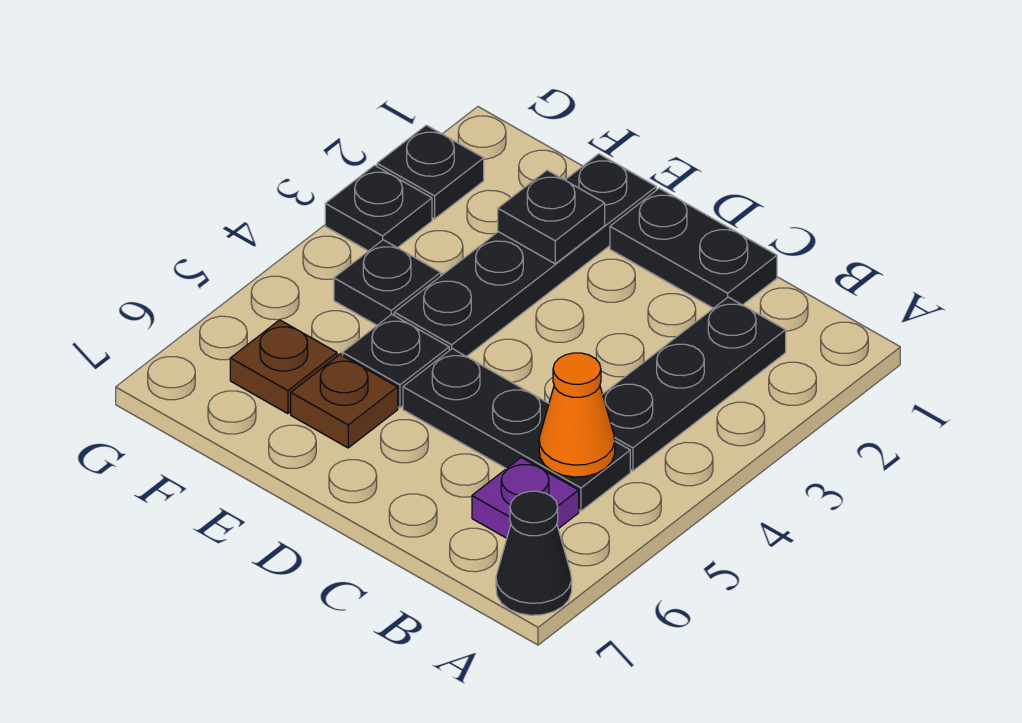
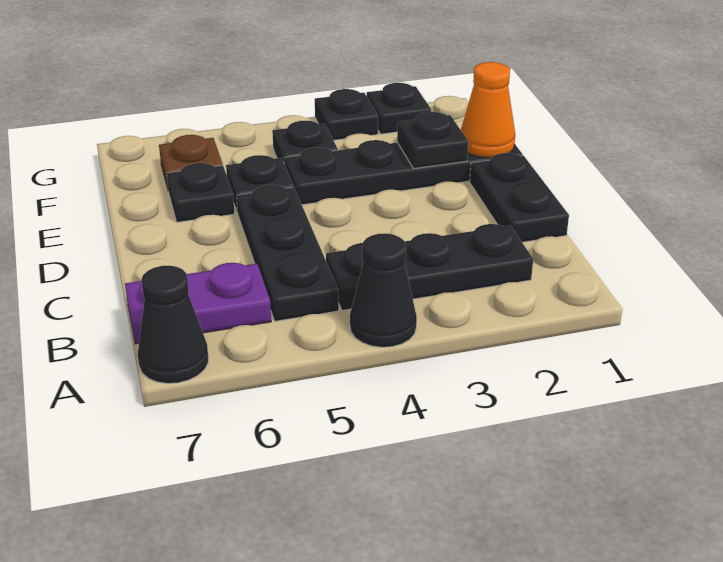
none -> black 1x1 cone [350,233,417,347]
orange 1x1 cone [539,353,615,477] -> orange 1x1 cone moved to [461,62,515,158]
purple 1x1 plate [472,458,579,538] -> purple 1x2 plate [125,263,271,344]
brown 1x1 plate [291,354,398,448] -> black 1x1 plate [167,163,235,222]

